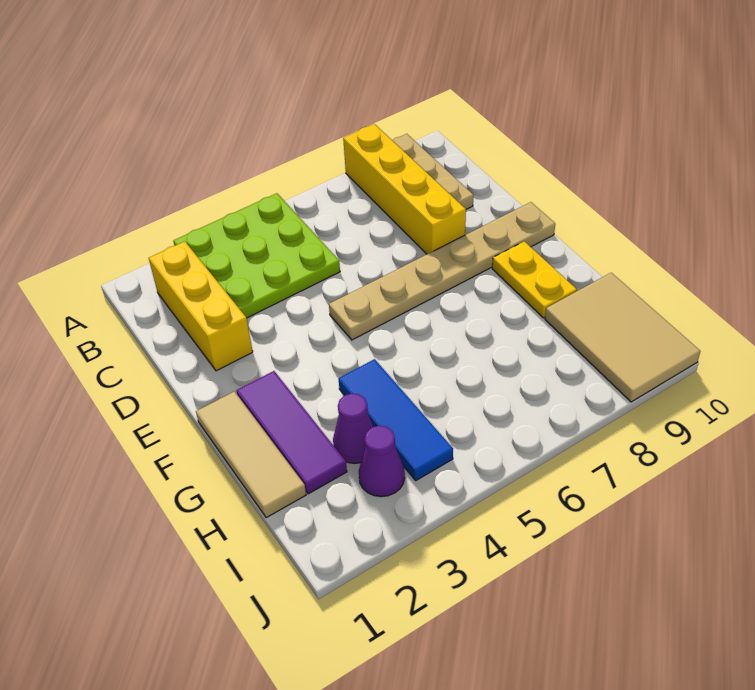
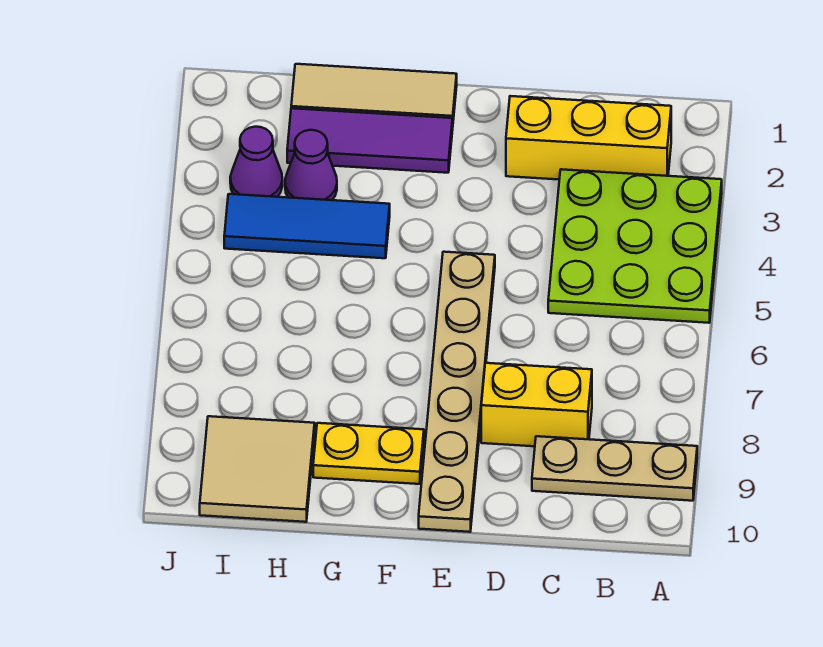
yellow 1x4 brick [343,124,466,254] -> yellow 1x2 brick [481,363,592,446]
tan 2x3 tile [545,273,700,402] -> tan 2x2 tile [200,416,315,522]

